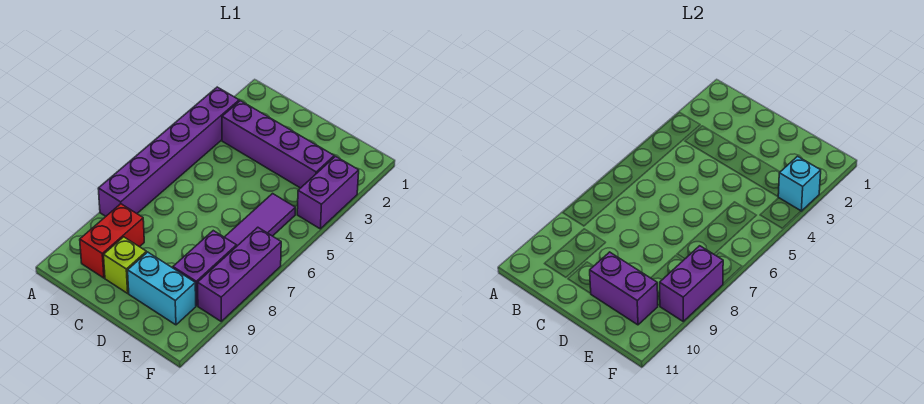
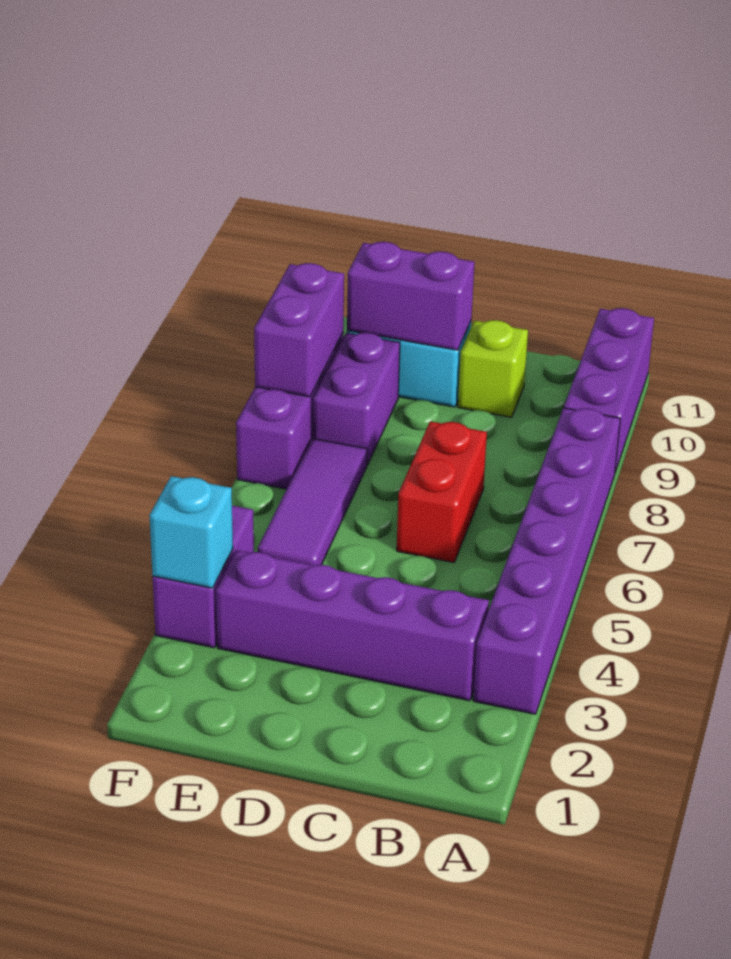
none -> purple 1x3 brick [564,308,654,472]
red 1x2 brick [80,204,144,278] -> red 1x2 brick moved to [397,421,487,562]

